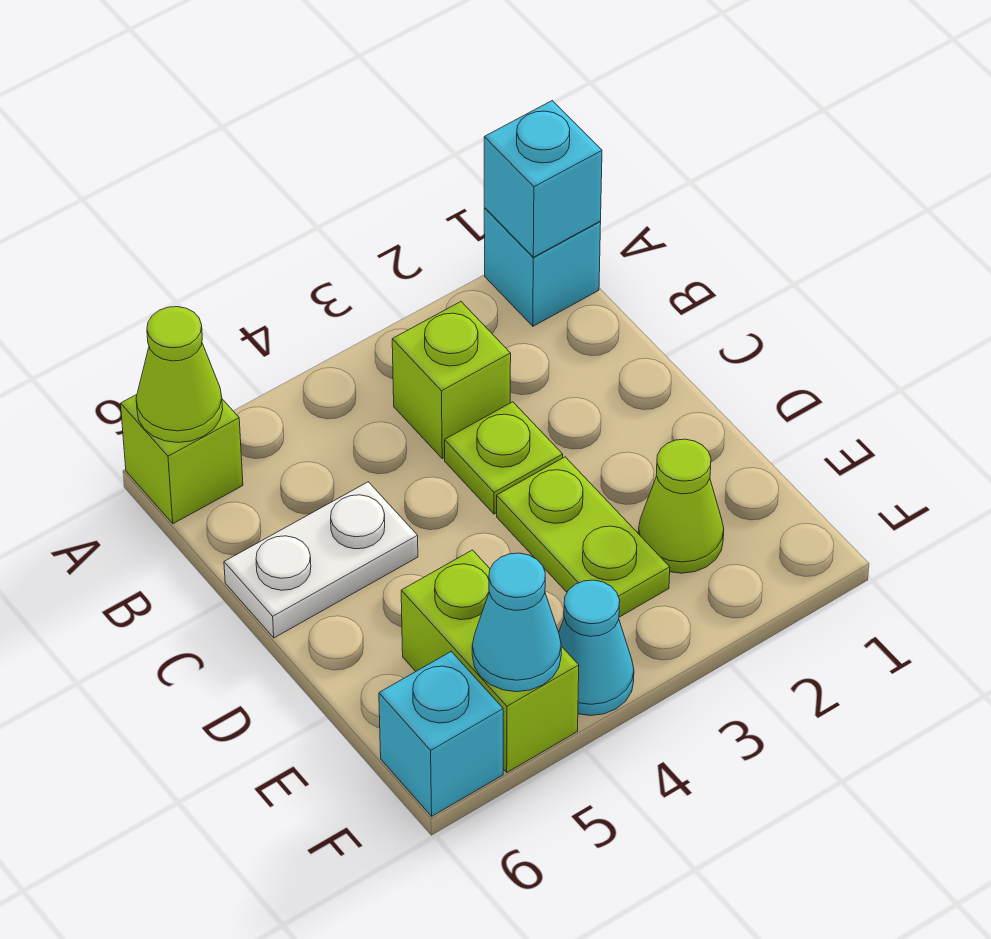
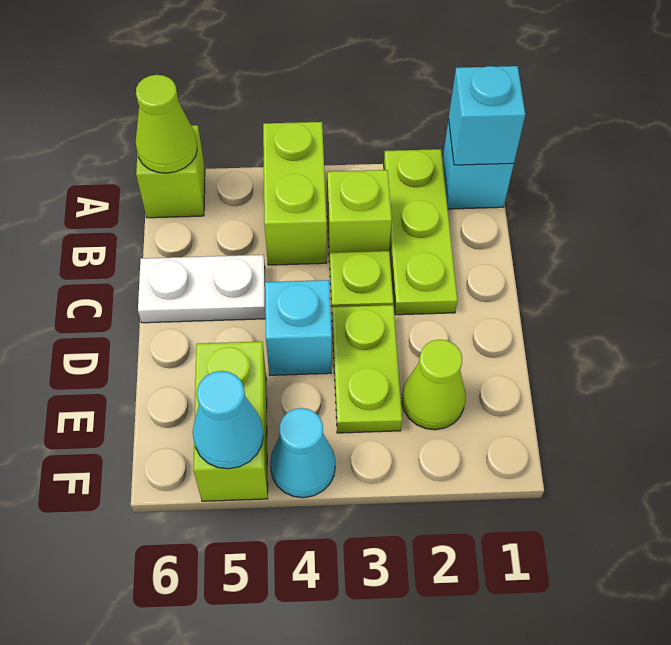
none -> lime 1x3 plate [384,149,457,315]
none -> lime 1x2 brick [263,122,327,265]
cyan 1x1 brick [379,652,503,816] -> cyan 1x1 brick moved to [265,280,332,375]

